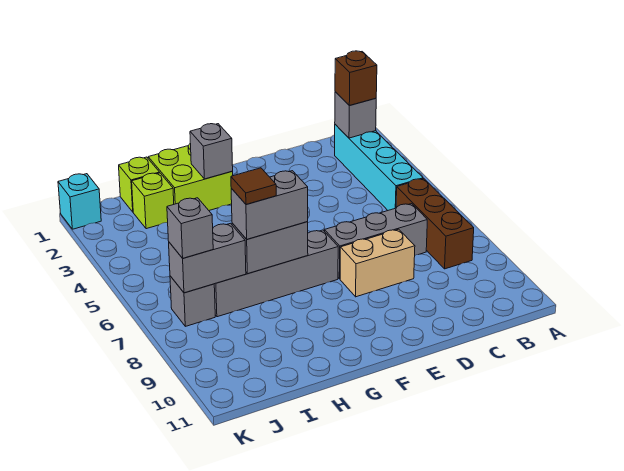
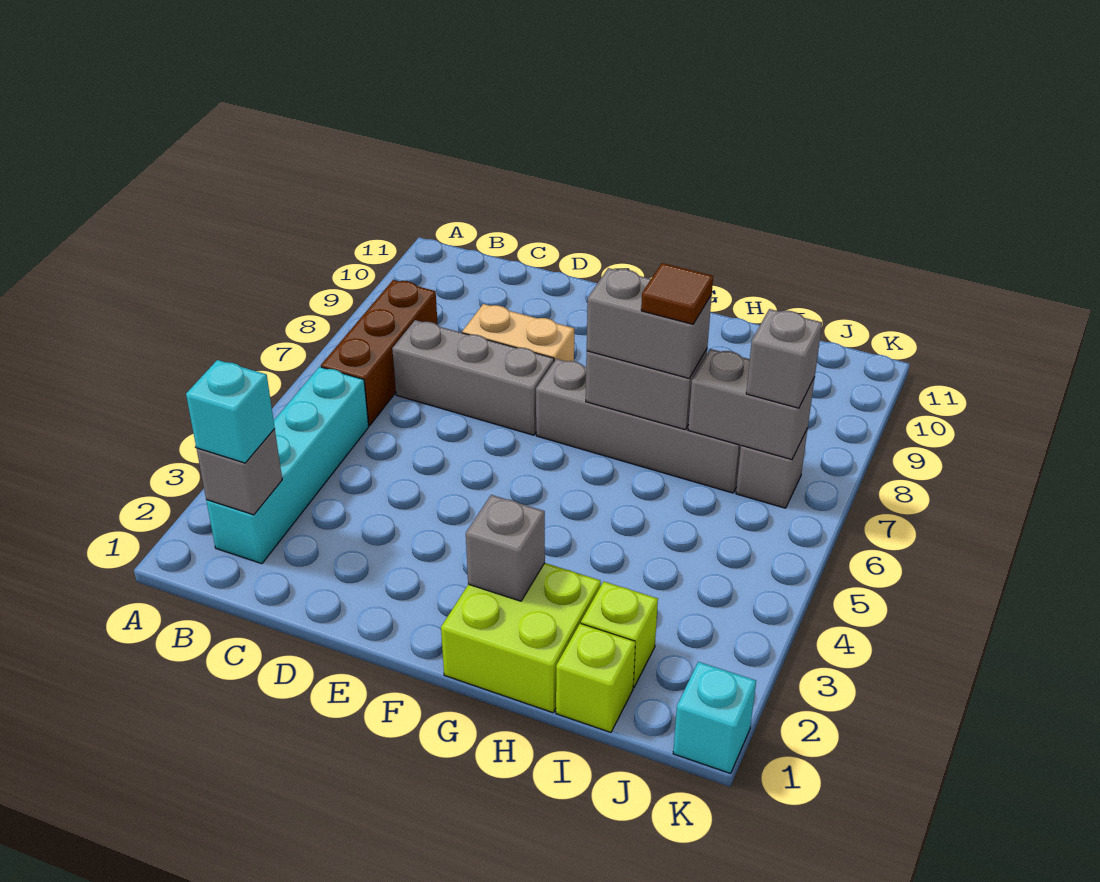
brown 1x1 brick [335,51,377,106] -> cyan 1x1 brick [186,360,275,463]

